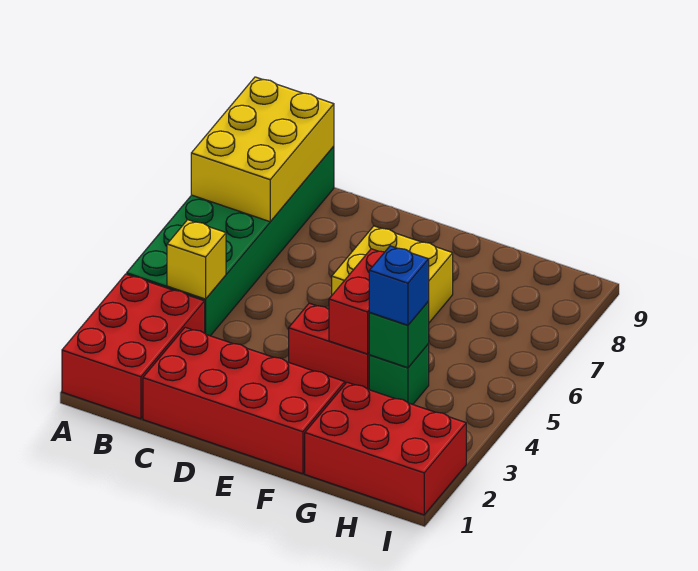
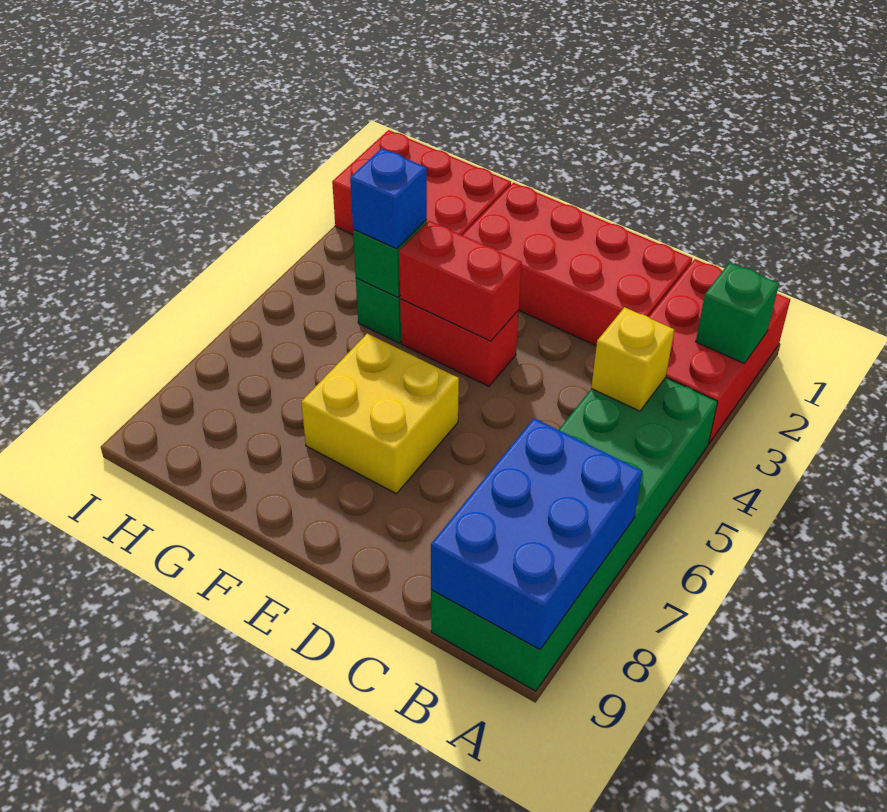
none -> green 1x1 brick [696,263,779,363]
yellow 2x3 brick [191,77,334,222] -> blue 2x3 brick [431,418,642,649]
red 1x2 brick [329,249,384,354] -> red 1x2 brick turned to [399,221,522,341]

